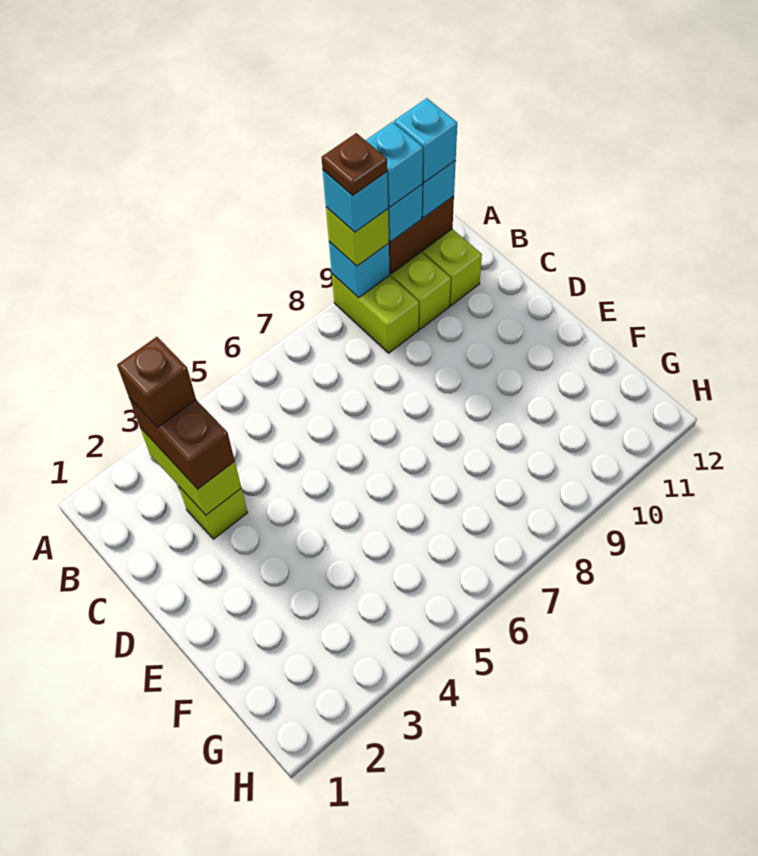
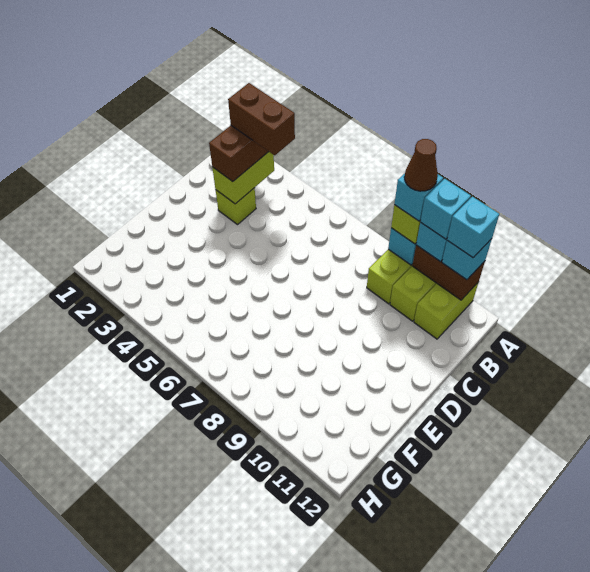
brown 1x1 plate [322,133,387,196] -> brown 1x1 cone [404,139,438,191]
brown 1x1 brick [117,337,196,428] -> brown 1x2 brick [228,83,295,155]

